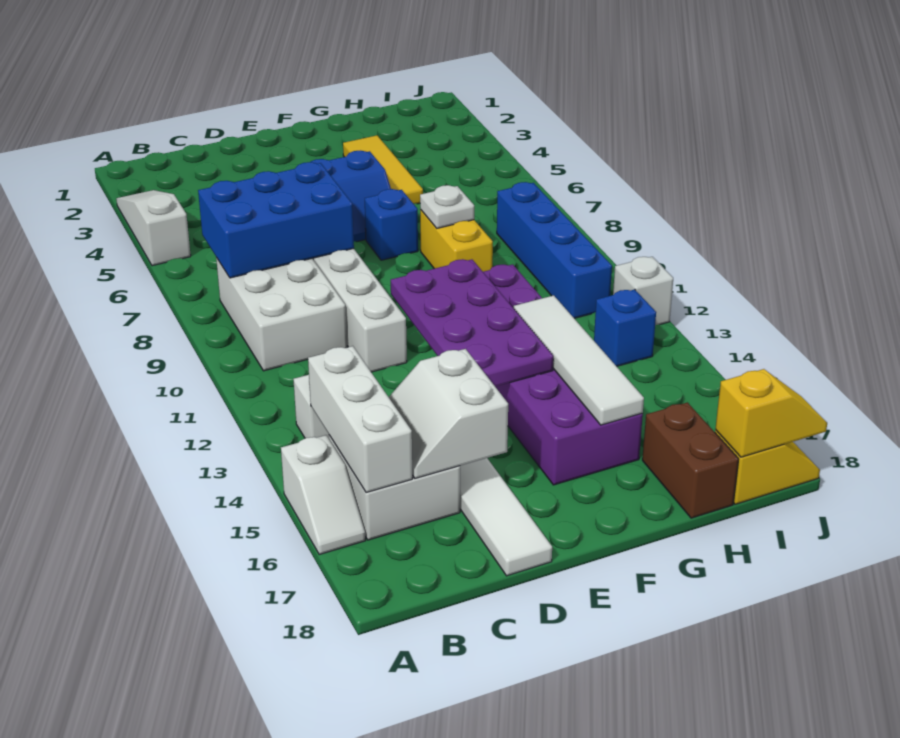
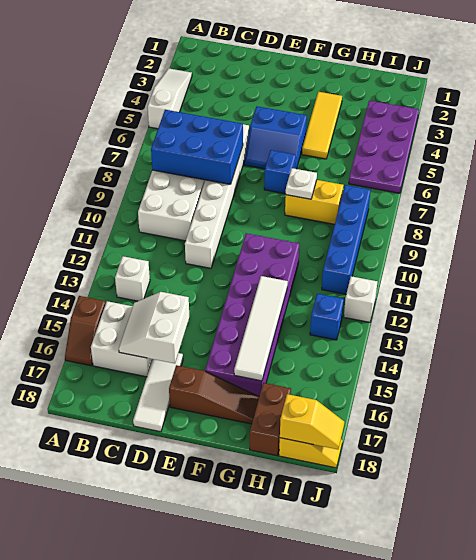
white 1x2 slope [281,435,365,554] -> brown 1x2 slope [65,296,106,366]
white 1x3 brick [308,346,412,493] -> none
purple 2x4 plate [391,259,553,387] -> purple 2x4 plate moved to [349,101,419,193]
none -> brown 1x3 slope [169,365,259,424]
yellow 1x2 brick [420,210,493,272] -> yellow 1x2 brick turned to [285,180,343,224]

